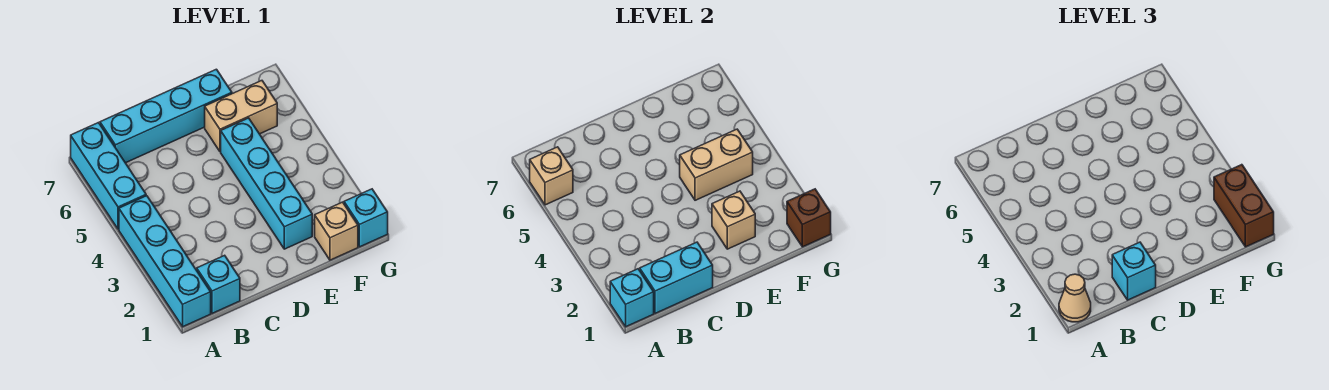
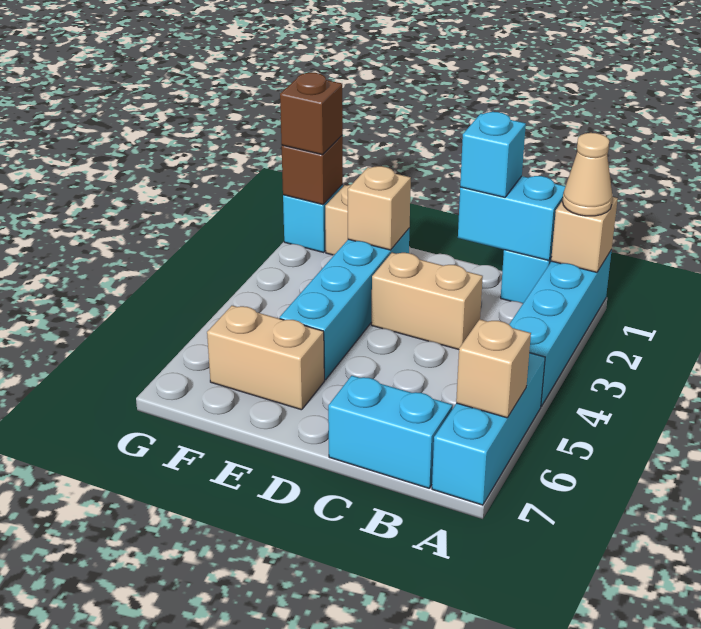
cyan 1x1 brick [610,269,654,327] -> tan 1x1 brick [551,197,618,272]
cyan 1x4 brick [100,69,232,163] -> cyan 1x2 brick [328,376,453,488]
tan 1x2 brick [680,129,753,200] -> tan 1x2 brick moved to [371,253,483,349]
brown 1x2 brick [1214,165,1274,247] -> brown 1x1 brick [280,73,343,155]

